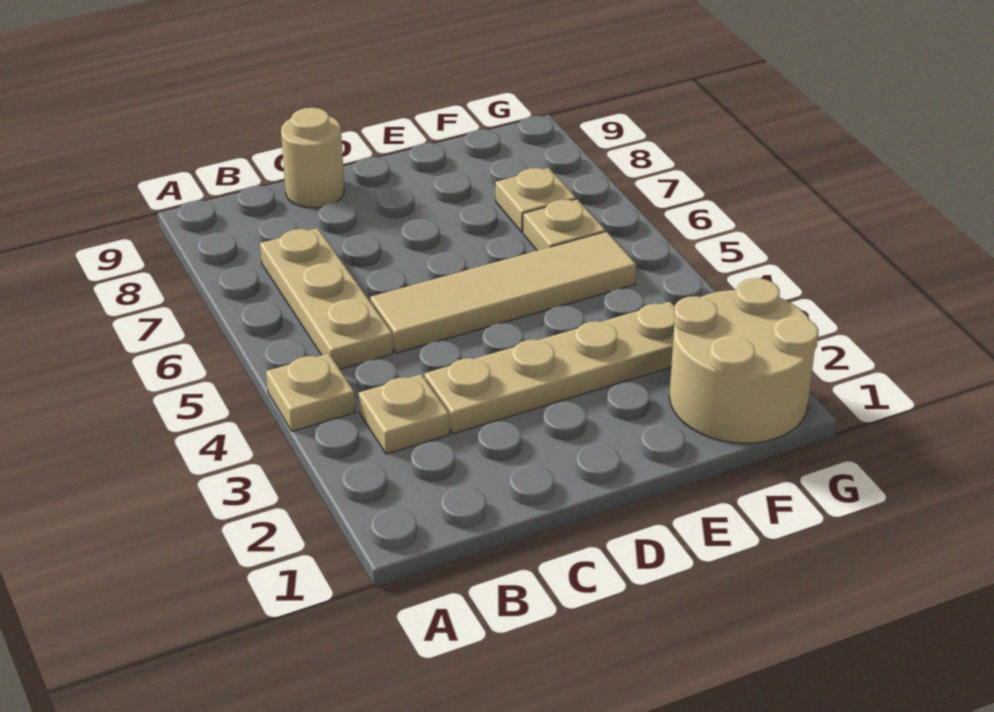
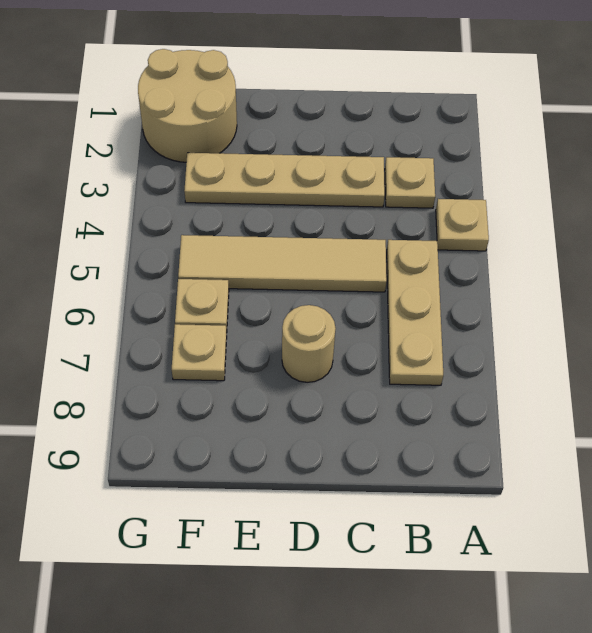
tan 1x1 round brick [281,108,344,208] -> tan 1x1 round brick moved to [282,305,336,382]

